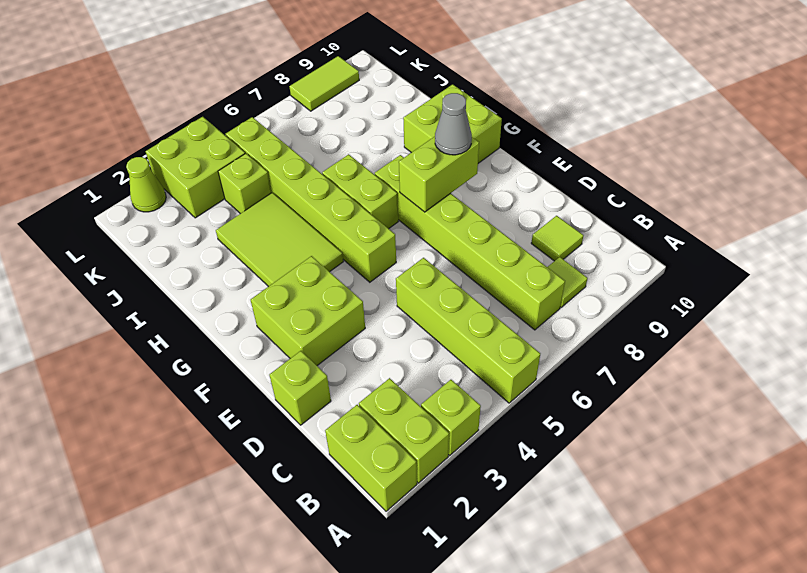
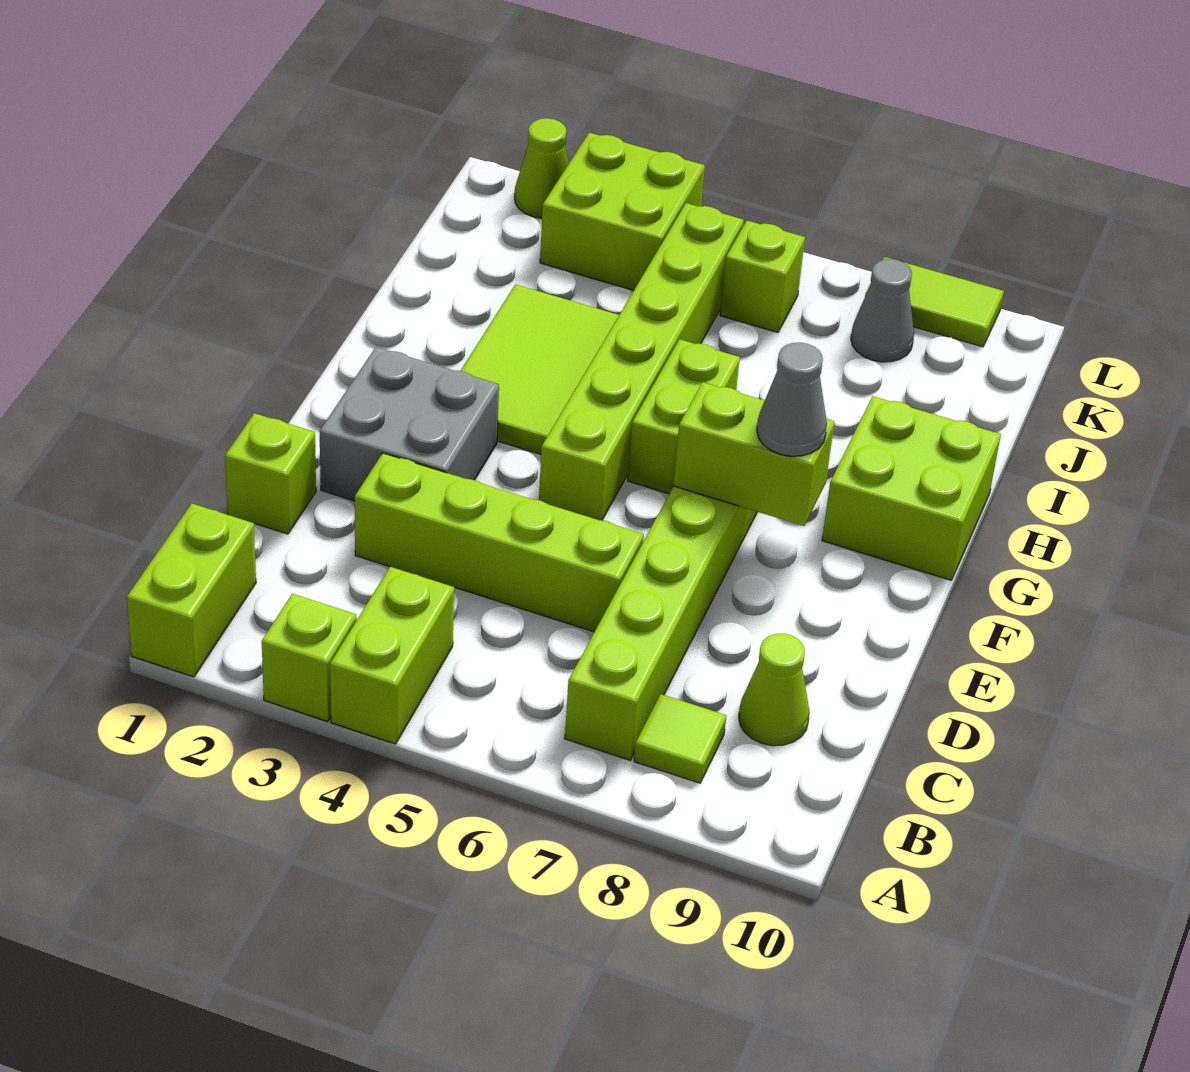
lime 1x2 brick [359,378,449,483] -> lime 1x2 brick moved to [330,567,454,744]
lime 1x4 brick [396,258,540,403] -> lime 1x4 brick turned to [355,453,644,632]
lime 1x1 tile [531,216,583,261] -> lime 1x1 cone [739,633,810,746]
lime 2x2 brick [251,256,365,365] -> grey 2x2 brick [320,347,499,501]
lime 1x1 brick [218,154,272,214] -> lime 1x1 brick moved to [720,221,805,333]
none -> grey 1x1 cone [851,259,914,362]

